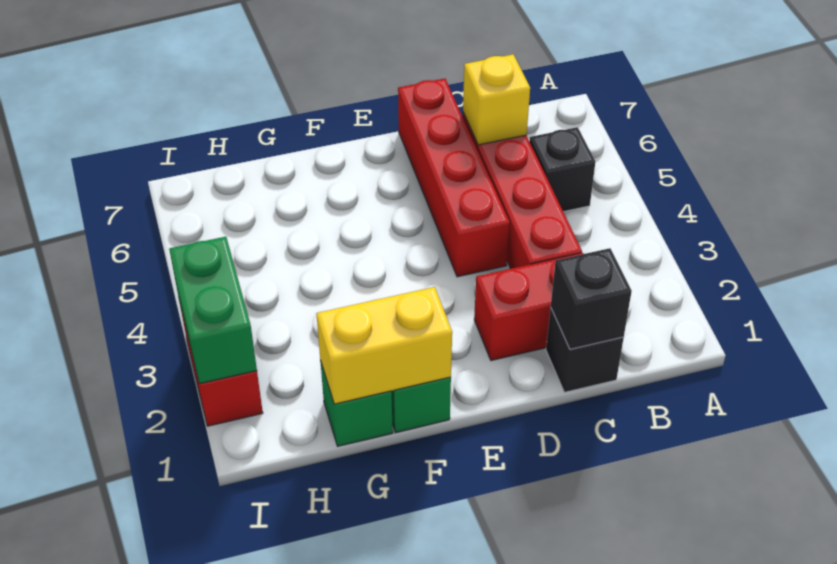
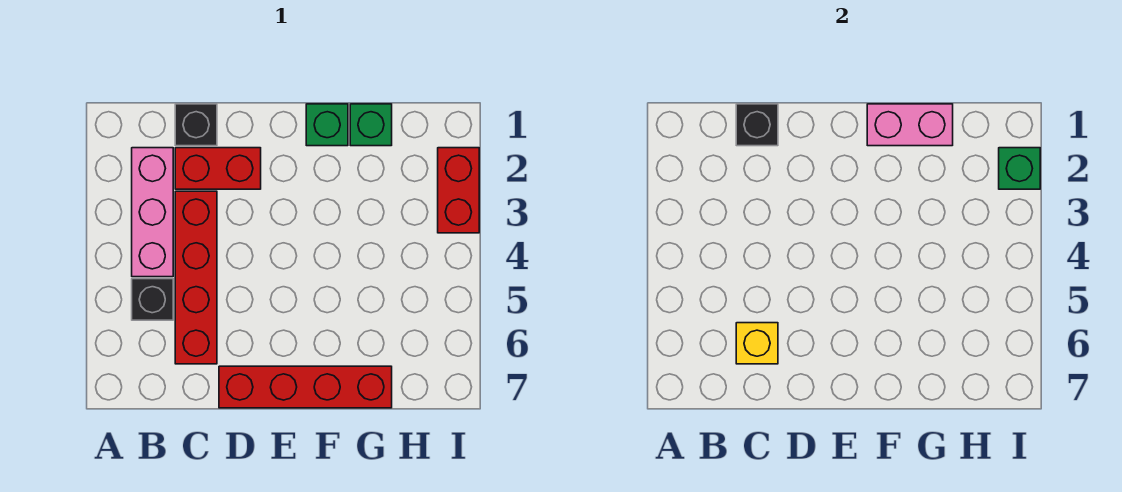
none -> pink 1x3 brick [132,148,173,277]
red 1x4 brick [398,78,510,277] -> red 1x4 brick turned to [219,366,392,408]
yellow 1x2 brick [316,287,452,404] -> pink 1x2 brick [867,104,953,146]
green 1x2 brick [169,237,257,384] -> green 1x1 brick [999,148,1040,189]

